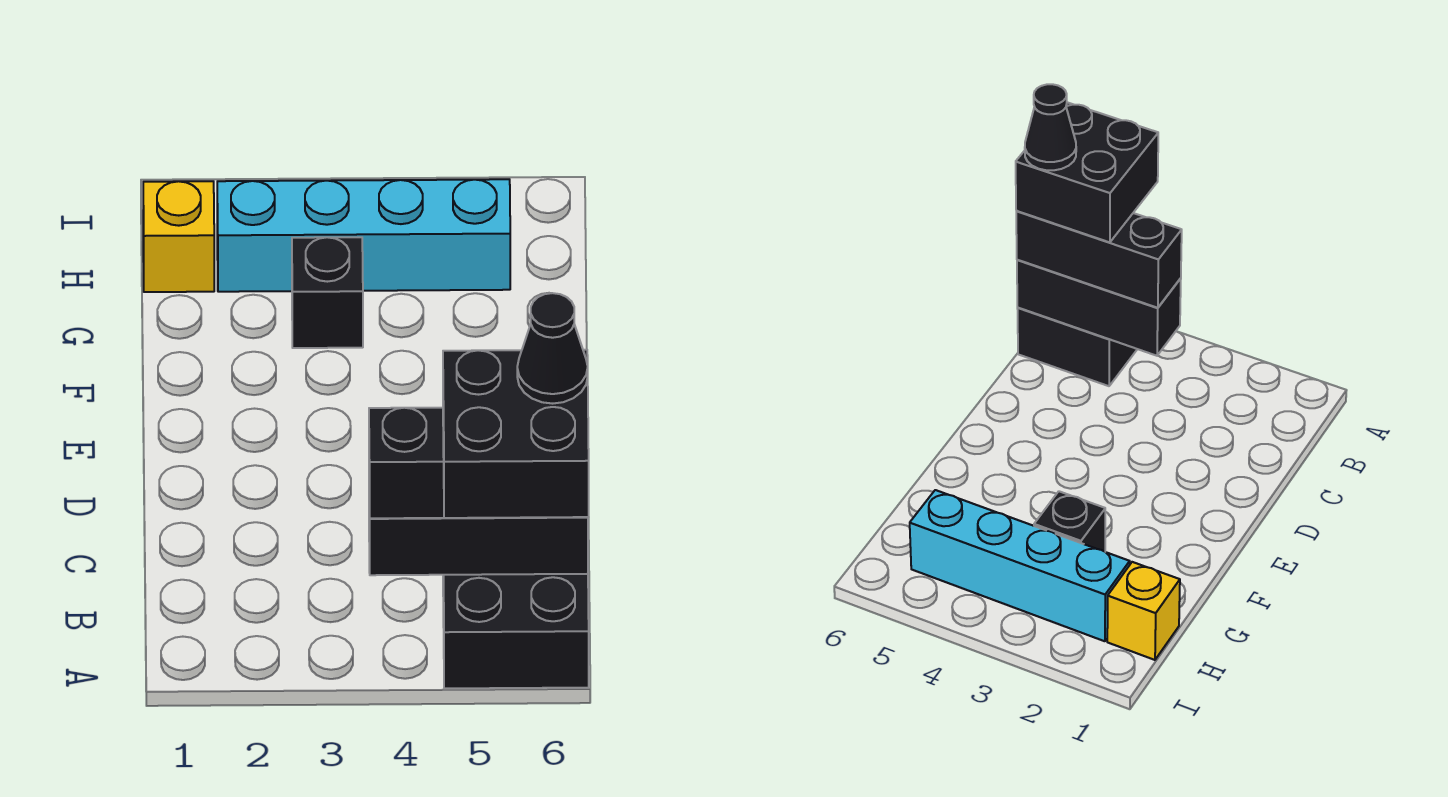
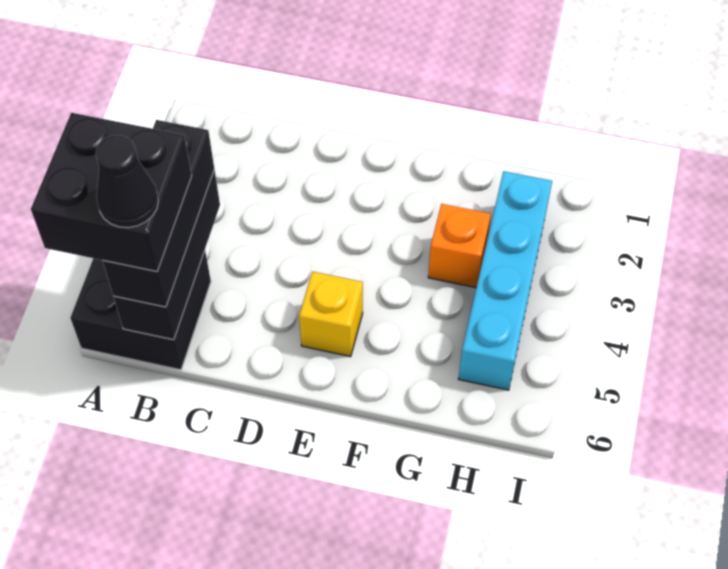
black 1x1 brick [292,237,363,348] -> orange 1x1 brick [428,204,491,288]
yellow 1x1 brick [143,181,214,292] -> yellow 1x1 brick moved to [299,272,363,357]

